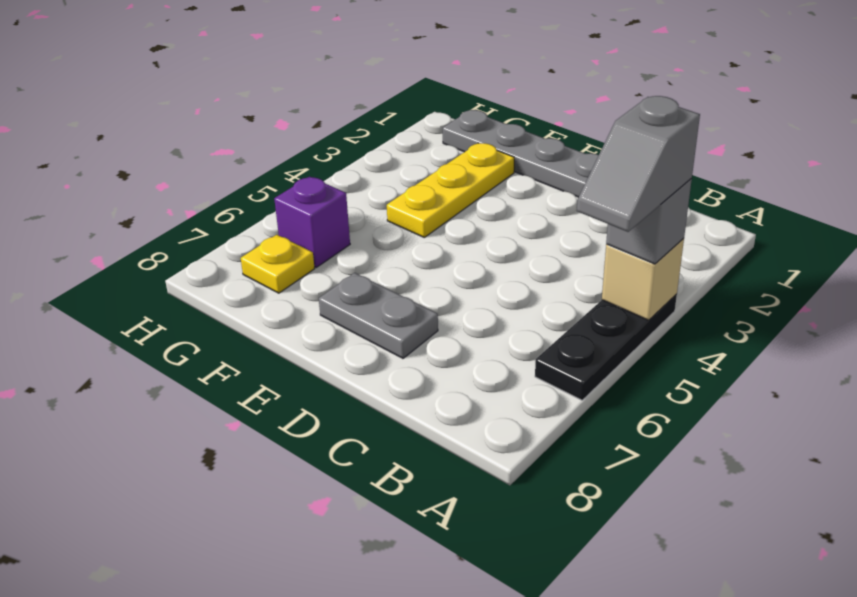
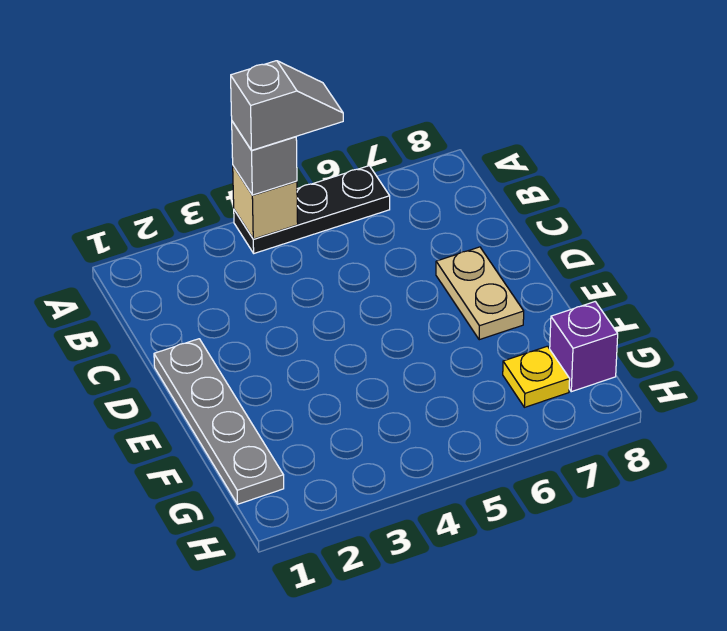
grey 1x2 plate [319,273,438,358] -> tan 1x2 plate [436,247,524,340]
yellow 1x3 plate [387,143,514,237] -> none
purple 1x1 brick [274,177,350,267] -> purple 1x1 brick moved to [550,302,618,392]

